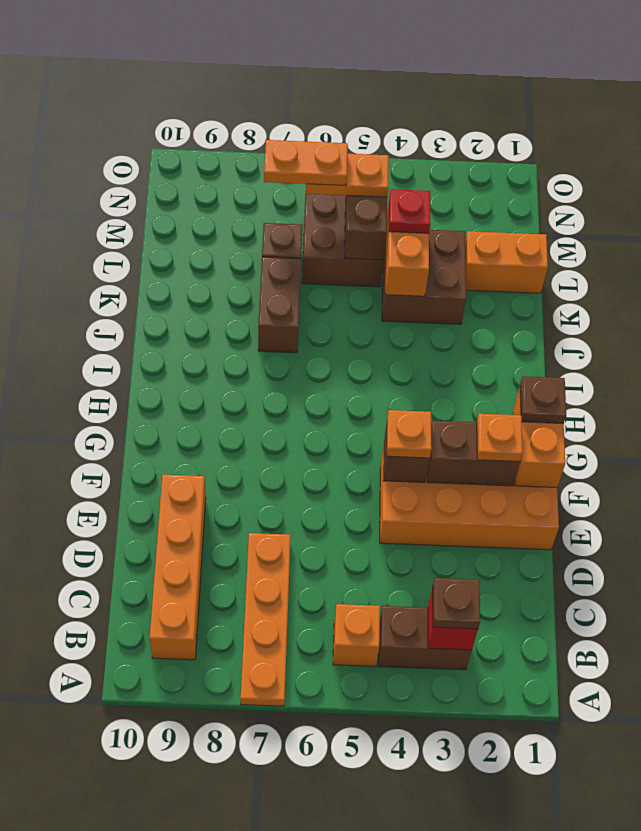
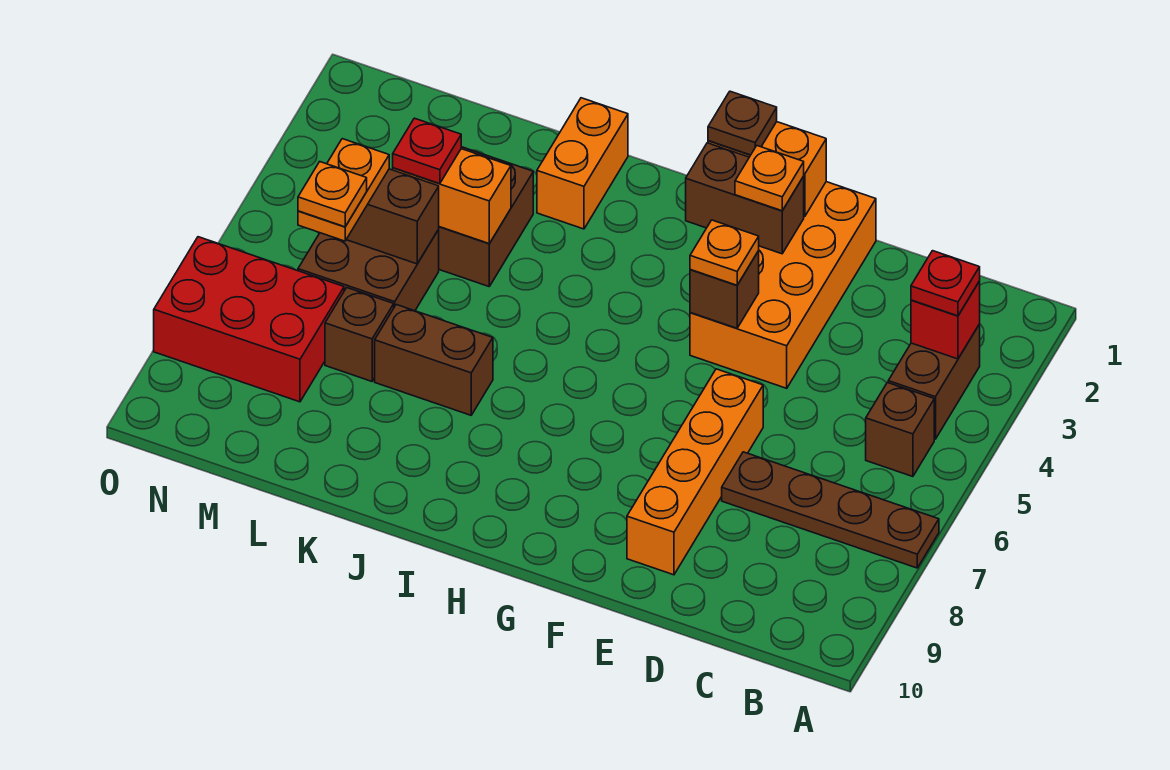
orange 1x4 plate [241,533,291,706] -> brown 1x4 plate [722,452,939,568]
brown 1x1 plate [433,578,480,629] -> red 1x1 plate [911,251,980,316]
orange 1x1 brick [333,604,380,666] -> brown 1x1 brick [866,383,934,477]
orange 1x4 brick [150,475,206,660] -> orange 1x4 brick turned to [627,369,763,575]
brown 1x2 brick [427,421,520,486] -> brown 1x2 brick turned to [686,143,804,254]
orange 1x2 brick [465,231,548,293] -> orange 1x2 brick moved to [537,98,628,229]
orange 1x2 plate [264,140,348,185] -> orange 1x1 plate [298,162,367,227]
none -> red 2x3 brick [154,237,344,402]

